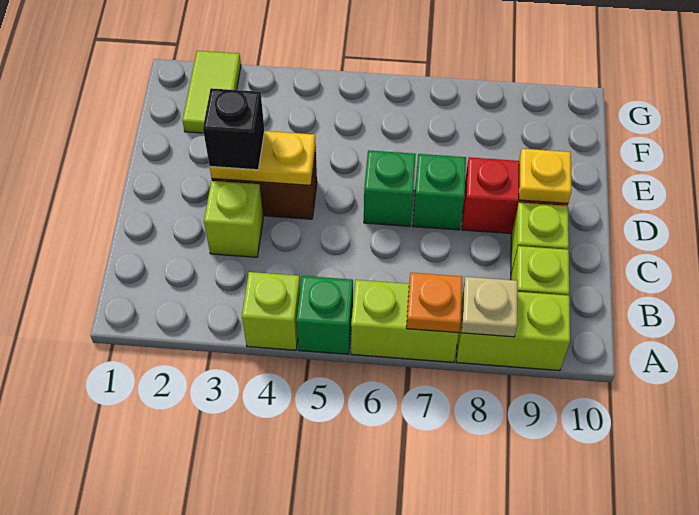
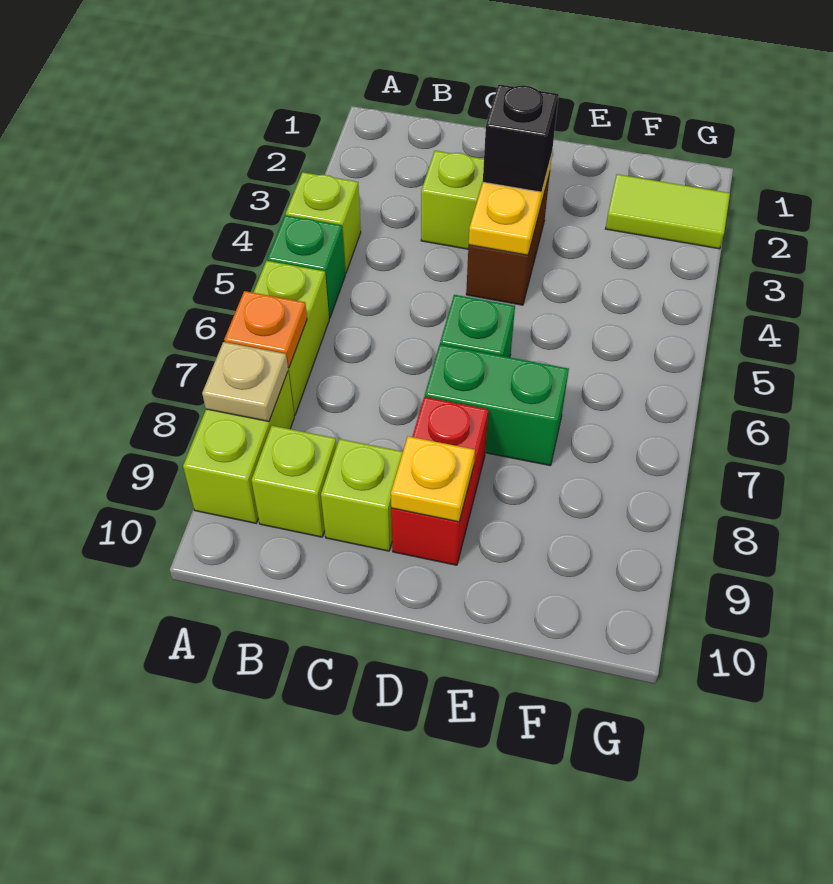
green 1x1 brick [413,154,466,230] -> green 1x2 brick [425,345,569,466]

